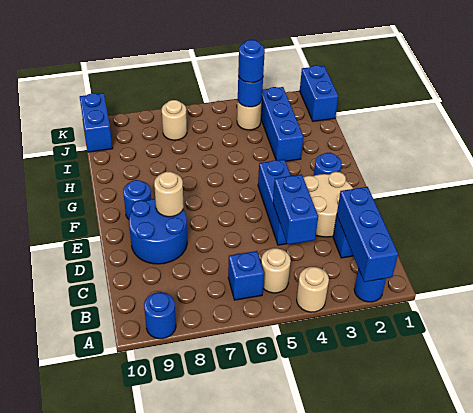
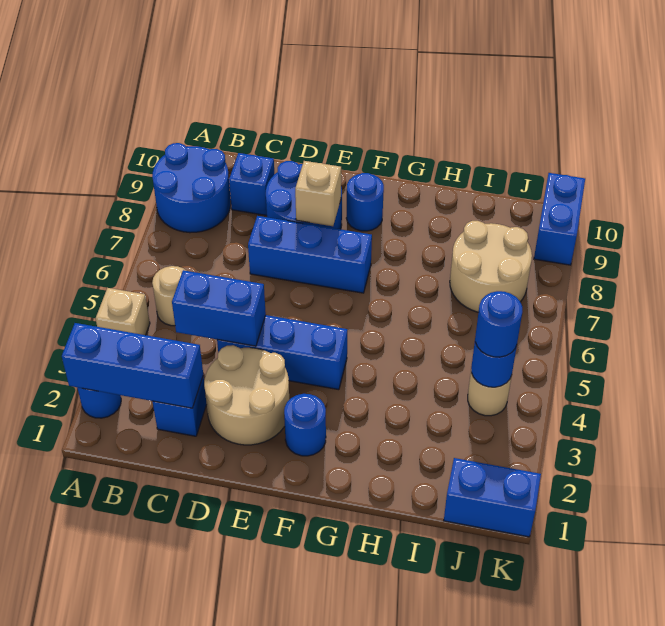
tan 1x1 round brick [297,267,329,312] -> tan 1x1 brick [96,288,150,335]
blue 1x1 round brick [144,292,176,339] -> blue 2x2 round brick [152,143,231,233]
blue 1x1 brick [228,251,264,300] -> blue 1x1 brick moved to [229,153,274,215]
tan 1x1 round brick [154,172,184,217] -> tan 1x1 brick [295,161,341,226]
blue 1x3 brick [261,87,303,161] -> blue 1x3 brick moved to [248,216,372,293]
tan 1x1 round brick [162,100,187,140] -> tan 2x2 round brick [450,221,532,312]
blue 1x2 brick [80,93,113,152] -> blue 1x2 brick turned to [534,173,585,265]

